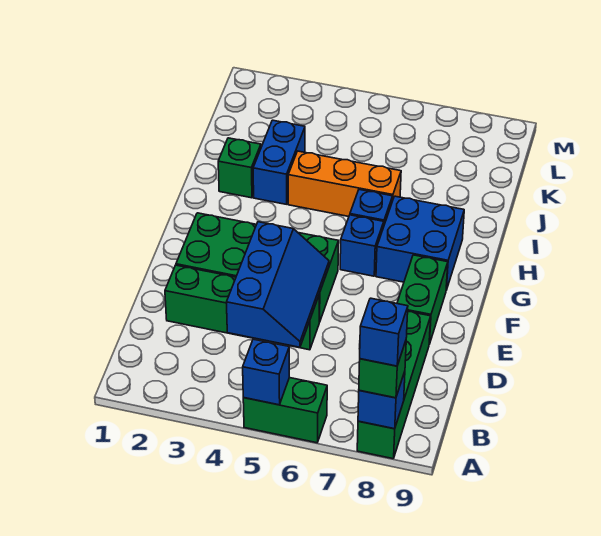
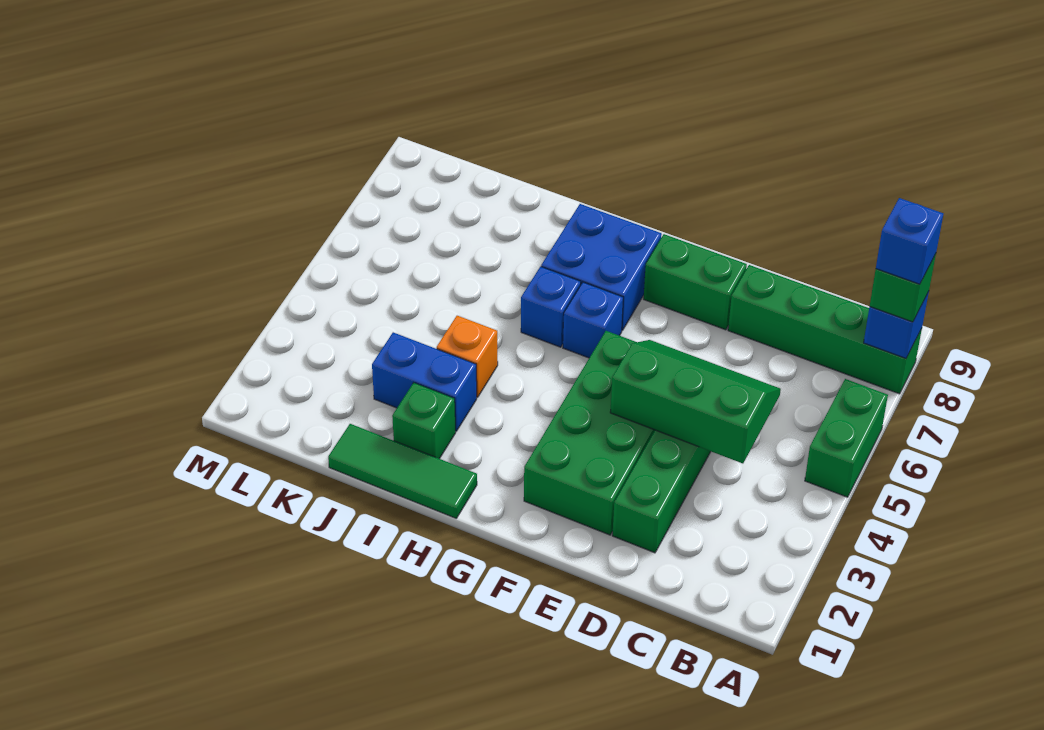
blue 1x1 brick [243,339,289,405] -> none
blue 2x3 slope [226,222,329,347] -> green 2x3 slope [610,340,781,463]
none -> green 1x3 tile [328,424,477,518]
orange 1x3 brick [288,151,401,217] -> orange 1x1 brick [437,316,498,397]

